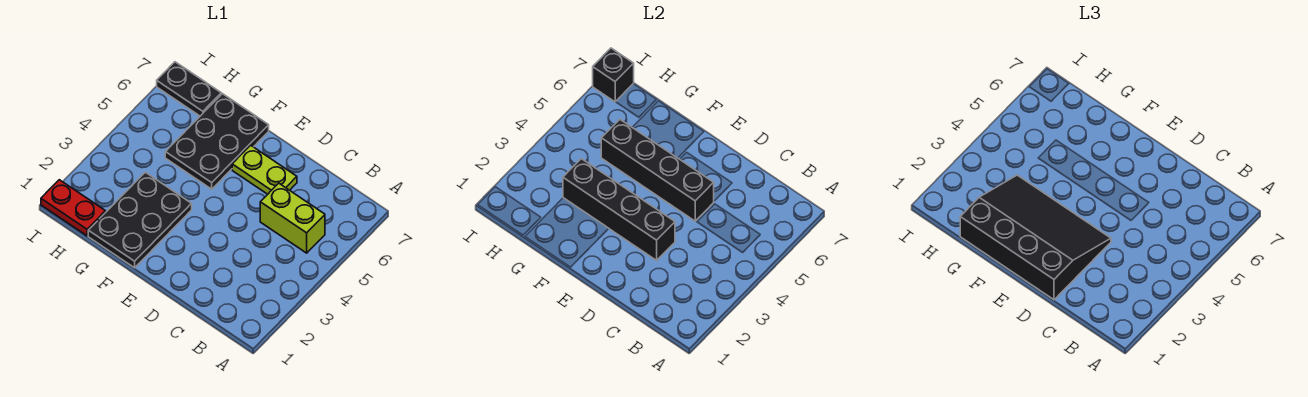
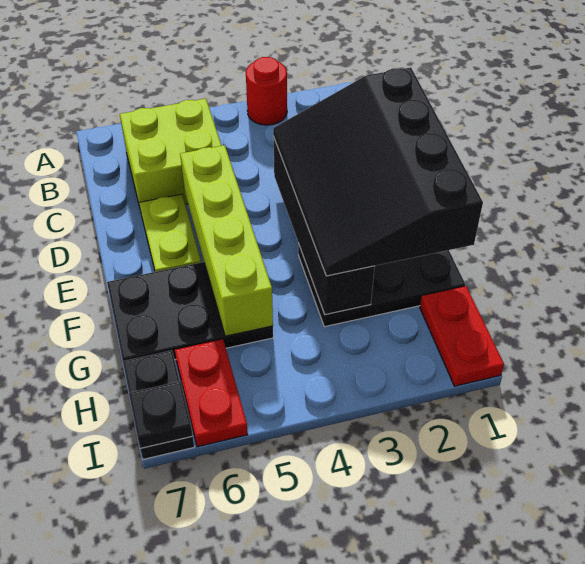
none -> red 1x1 round brick [246,57,287,125]
lime 1x2 brick [260,183,325,253] -> lime 2x2 brick [120,99,221,207]
black 1x4 brick [601,120,714,221] -> lime 1x4 brick [180,145,273,336]
none -> red 1x2 plate [175,339,248,447]
black 1x1 brick [593,48,634,102] -> black 1x1 plate [129,382,193,449]

